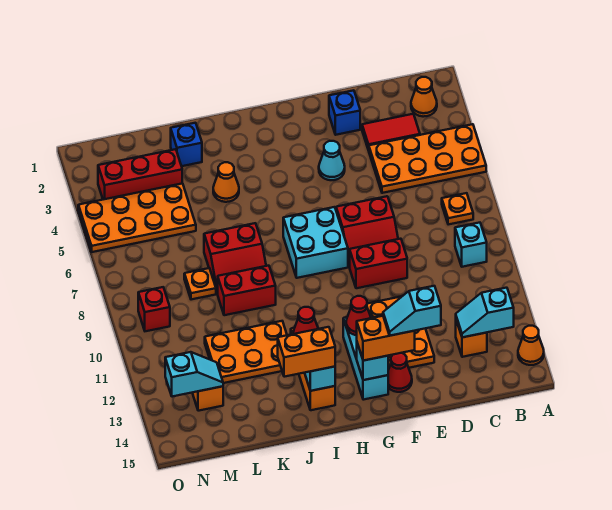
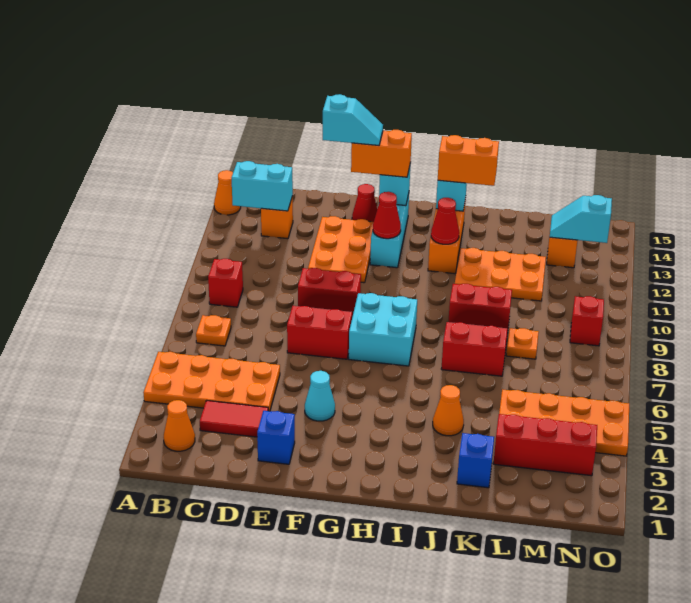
cyan 1x1 brick [455,223,487,267] -> red 1x1 brick [208,259,243,307]
cyan 1x2 slope [456,288,514,337] -> cyan 1x2 brick [232,161,293,211]

